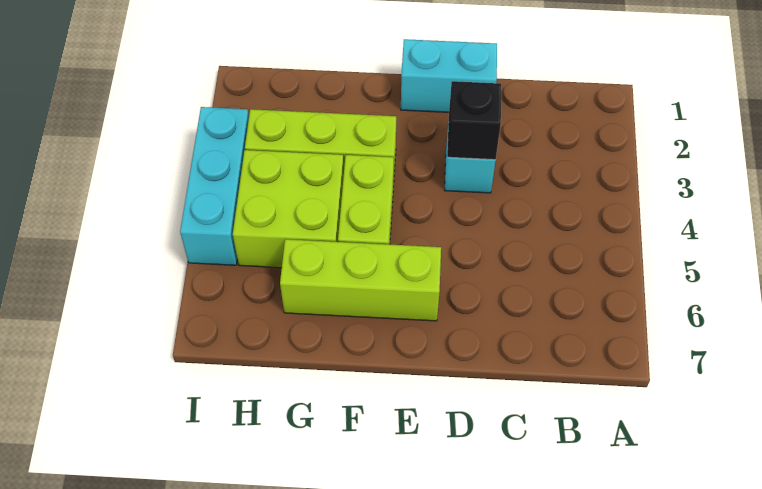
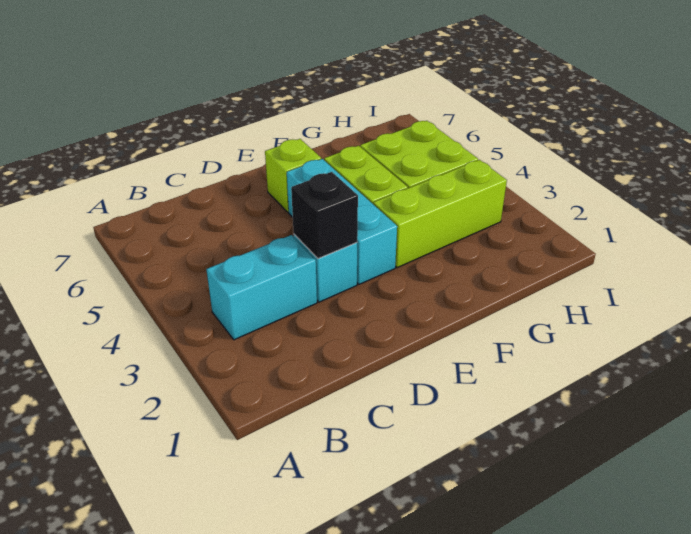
cyan 1x2 brick [401,39,497,112] -> cyan 1x2 brick moved to [206,235,317,340]
lime 1x3 brick [280,239,441,321] -> lime 1x1 brick [265,139,321,212]
cyan 1x3 brick [180,107,249,265] -> cyan 1x3 brick moved to [287,159,397,284]

